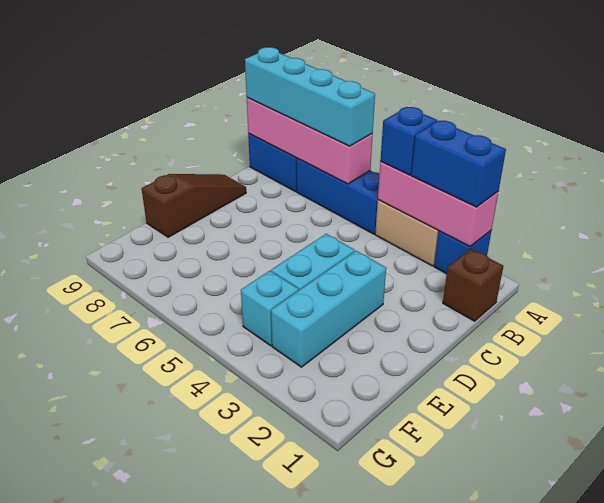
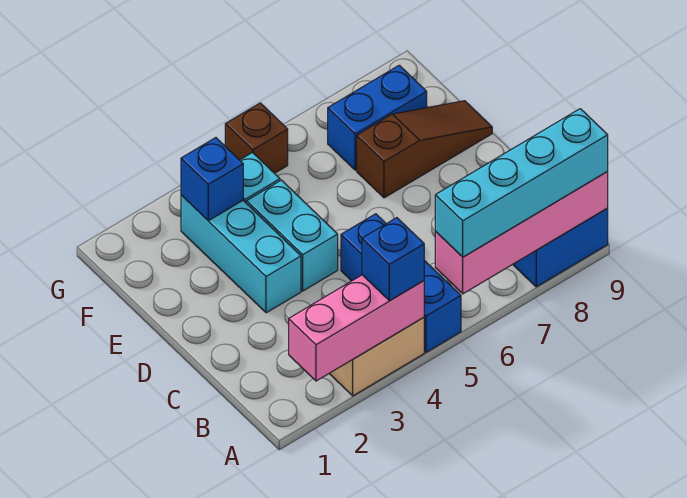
blue 1x1 brick [434,231,491,274] -> blue 1x1 brick moved to [181,138,243,221]
blue 1x2 brick [411,121,506,207] -> blue 1x2 brick moved to [328,65,427,170]
blue 1x3 brick [297,158,380,234] -> blue 1x3 brick turned to [341,214,461,352]
brown 1x1 brick [443,249,503,321] -> brown 1x1 brick moved to [225,103,288,173]
brown 1x3 slope [142,174,246,237] -> brown 1x3 slope turned to [357,101,492,198]

